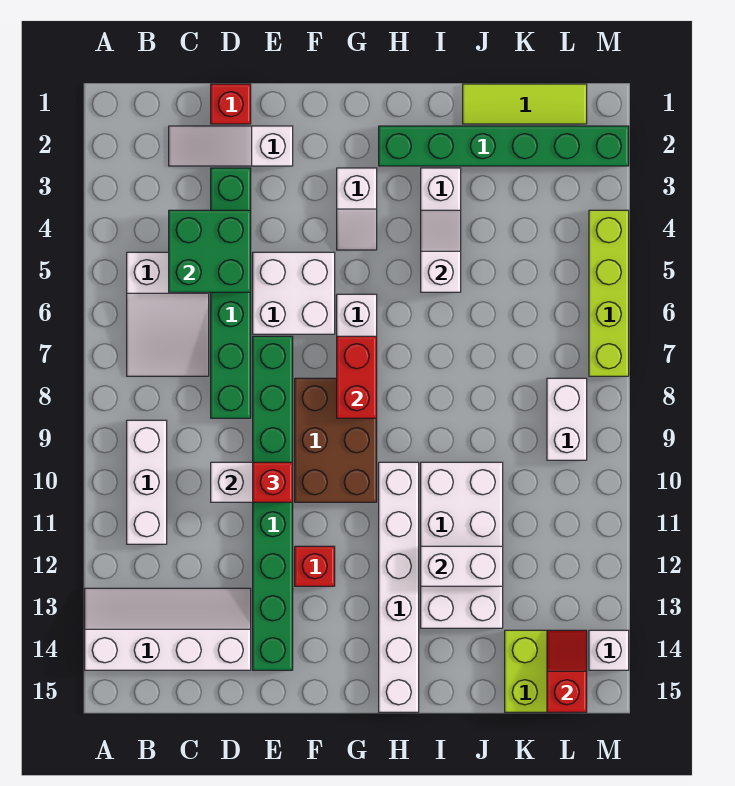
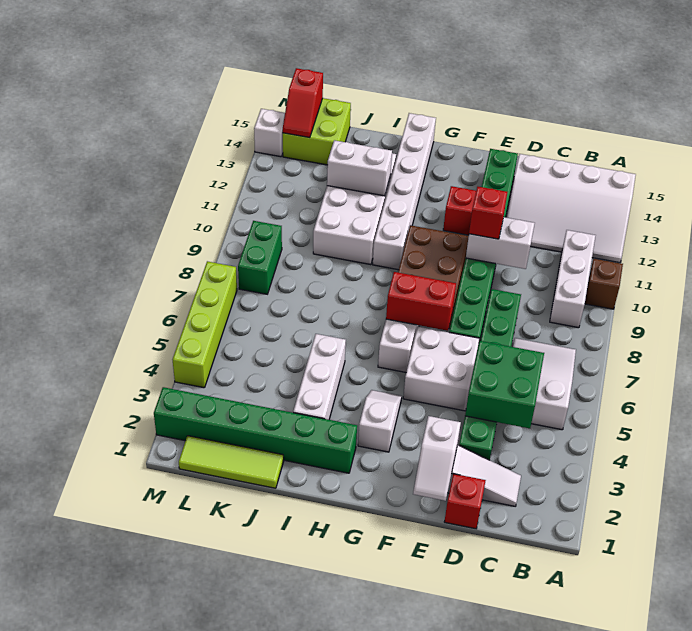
none -> brown 1x1 brick [585,259,623,309]
white 2x4 slope [85,588,251,670] -> white 3x4 slope [507,154,636,263]
red 1x2 brick [337,336,377,418] -> red 1x2 brick turned to [386,272,456,331]
white 1x2 slope [421,210,461,292] -> white 1x2 slope moved to [413,416,461,501]
white 1x2 brick [547,378,587,460] -> green 1x2 brick [238,221,282,294]

